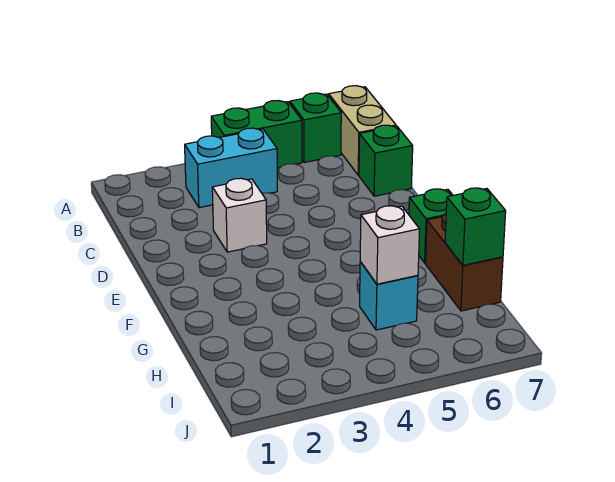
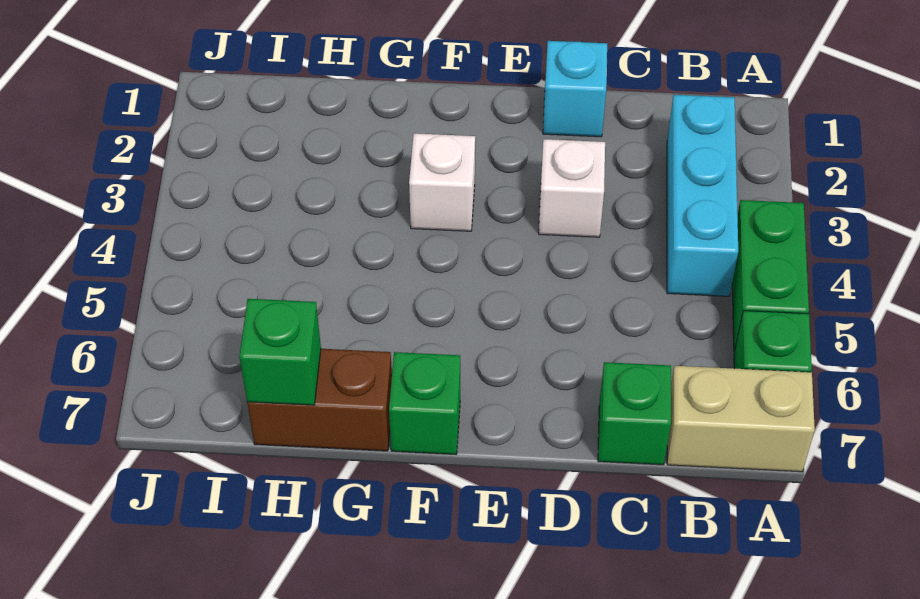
cyan 1x2 brick [185,128,277,208] -> cyan 1x3 brick [667,95,738,296]
cyan 1x1 brick [360,262,418,330] -> cyan 1x1 brick moved to [543,41,607,137]
white 1x1 brick [360,206,420,284] -> white 1x1 brick moved to [409,133,475,231]

